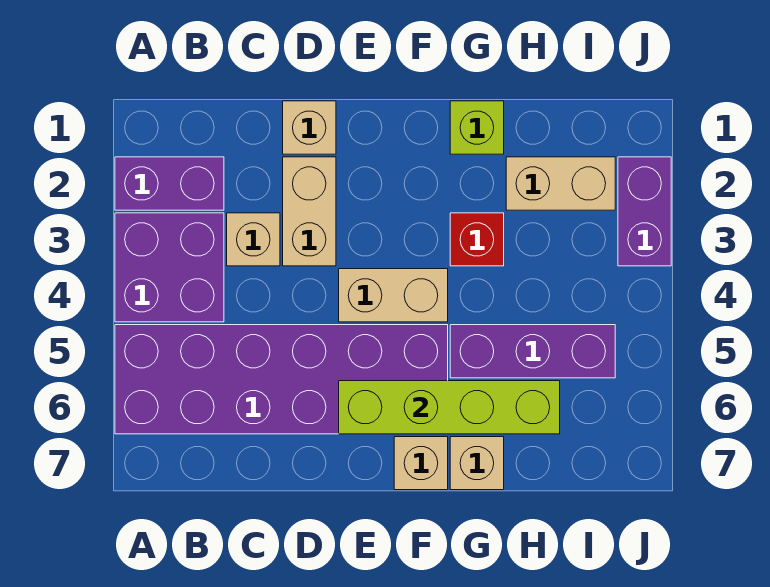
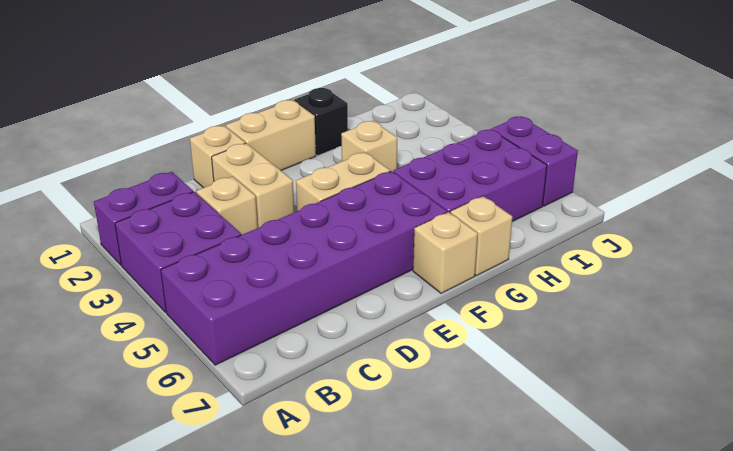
lime 1x4 brick [339,381,560,434] -> none
lime 1x1 brick [450,101,504,154] -> black 1x1 brick [294,88,348,156]
red 1x1 brick [450,213,504,266] -> tan 1x1 brick [341,121,397,172]
purple 1x3 brick [450,325,615,378] -> purple 2x3 brick [393,129,547,222]
tan 1x2 brick [506,157,615,210] -> tan 1x2 brick moved to [226,100,316,170]
purple 1x2 brick [618,157,671,266] -> purple 1x2 brick moved to [491,116,578,206]

